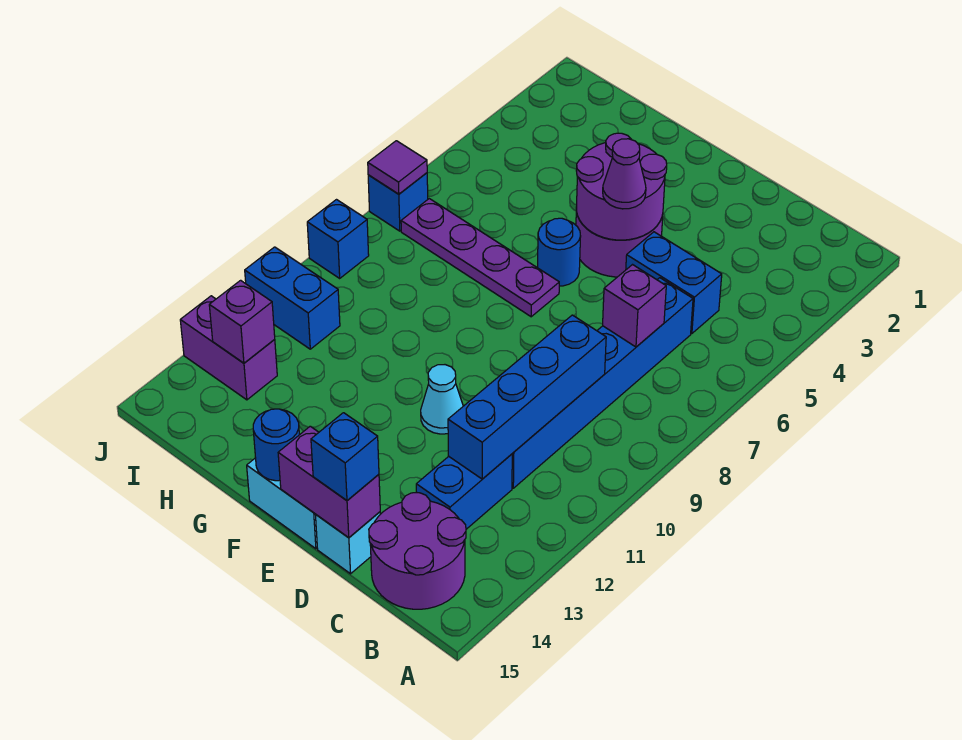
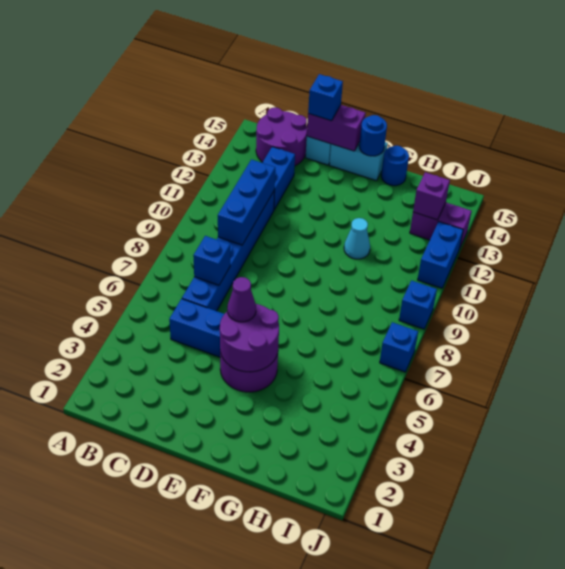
purple 1x1 brick [603,265,666,347] -> blue 1x1 brick [193,236,230,285]
blue 1x4 brick [448,315,606,479] -> blue 1x3 brick [218,160,275,245]
cyan 1x1 cone [421,365,463,434] -> cyan 1x1 cone moved to [344,218,370,259]
blue 1x1 round brick [537,218,581,286] -> blue 1x1 round brick moved to [381,146,409,186]
purple 1x4 plate [401,199,559,317] -> none
blue 1x2 brick [245,247,340,349] -> blue 1x2 brick turned to [418,222,463,288]
purple 1x1 tile [368,141,427,194] -> none

